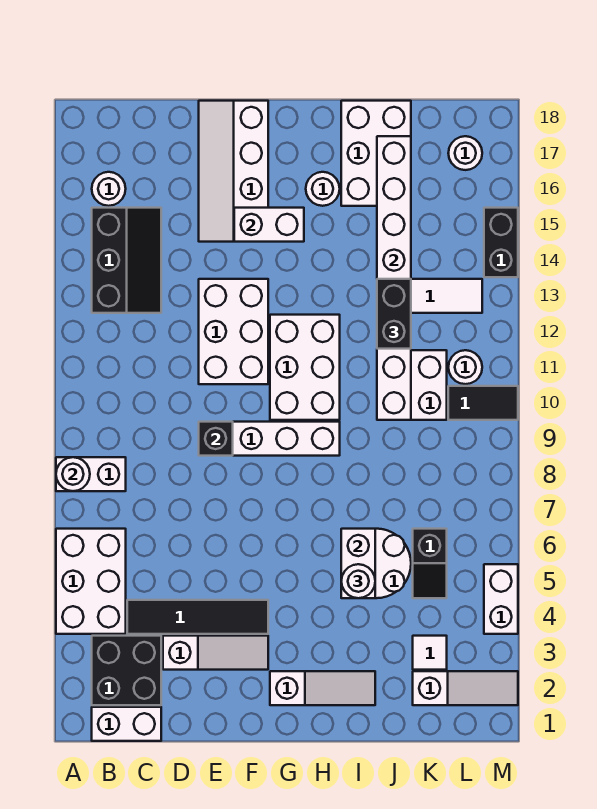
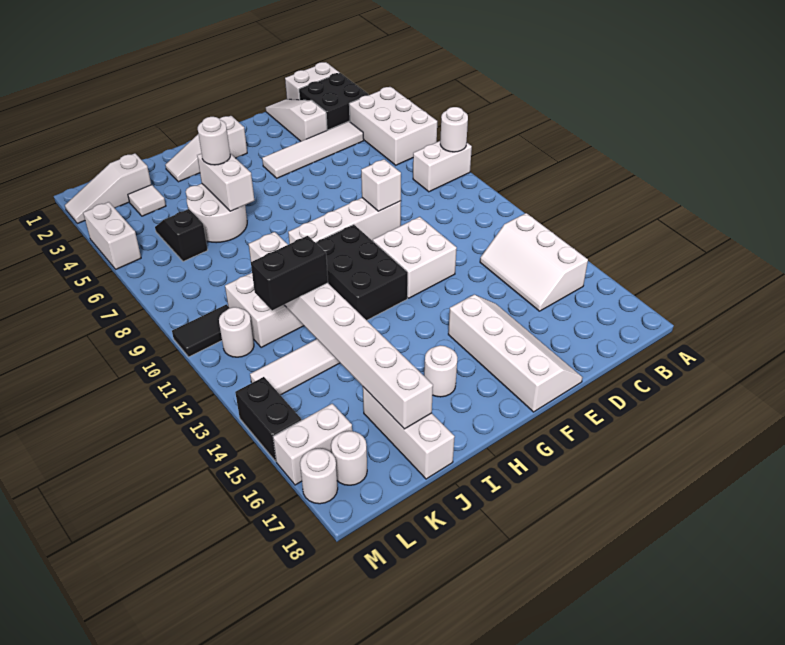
black 2x3 slope [92,208,161,313] -> white 2x3 slope [480,213,588,311]
white 1x1 round brick [92,172,126,206] -> white 1x1 round brick moved to [300,449,338,504]
black 1x4 tile [127,600,268,634] -> white 1x4 tile [262,121,364,178]
white 1x3 slope [163,636,268,670] -> white 1x3 slope turned to [266,99,327,141]
black 1x1 brick [199,422,233,456] -> white 1x1 brick [361,159,401,211]
white 2x3 brick [199,279,268,384] -> white 2x2 brick [373,217,457,298]
white 1x2 brick [234,208,304,242] -> white 1x2 brick moved to [273,404,352,485]
white 2x3 brick [270,315,340,420] -> black 2x3 brick [316,225,408,320]
white 2x3 brick [341,101,411,206] -> white 1x3 brick [363,387,455,479]
black 1x2 brick [377,279,411,349] -> black 1x2 brick turned to [251,236,328,310]

